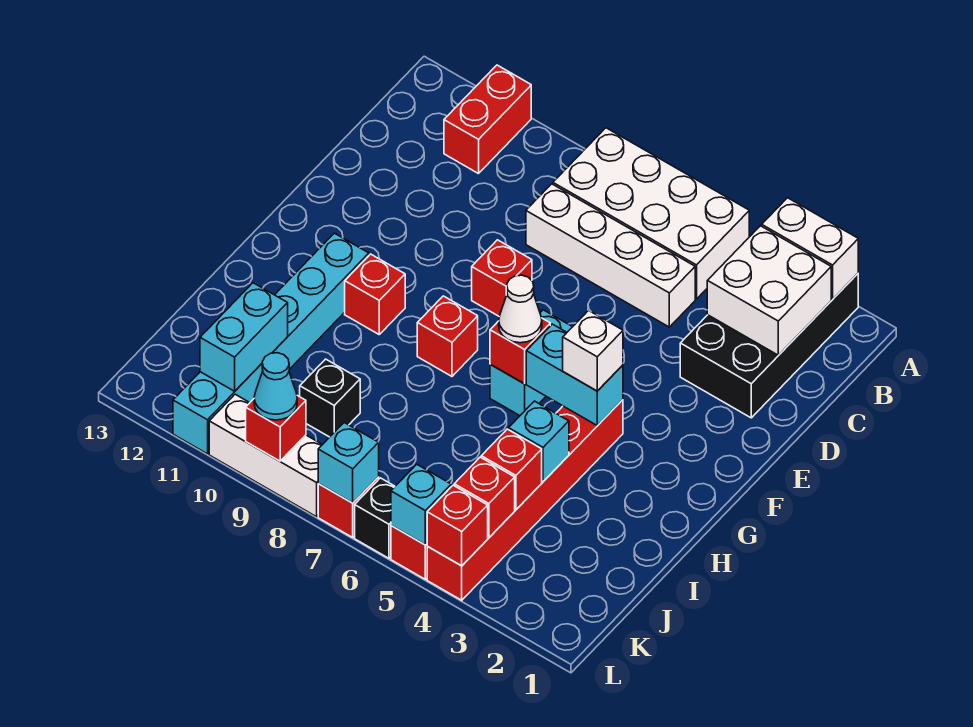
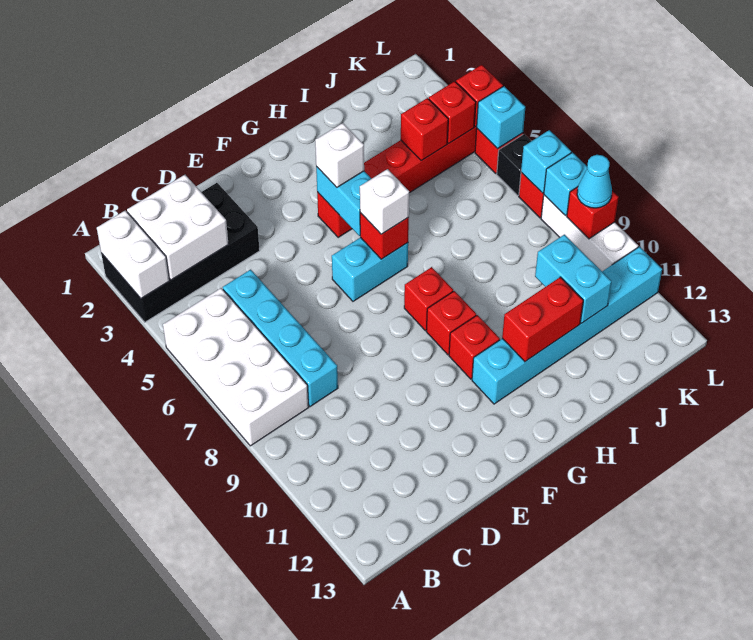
red 1x2 brick [444,65,531,174] -> red 1x2 brick moved to [502,277,583,362]
white 1x4 brick [526,184,695,327] -> cyan 1x4 brick [223,270,338,407]
red 1x1 brick [472,240,532,317] -> red 1x1 brick moved to [426,291,476,355]
white 1x1 cone [499,275,542,343] -> white 1x1 brick [360,169,409,234]
cyan 1x1 brick [509,401,569,481] -> cyan 1x1 brick moved to [544,152,587,216]
black 1x1 brick [300,359,360,437] -> none
cyan 1x2 brick [200,283,288,391] -> cyan 1x2 brick turned to [535,235,612,323]

